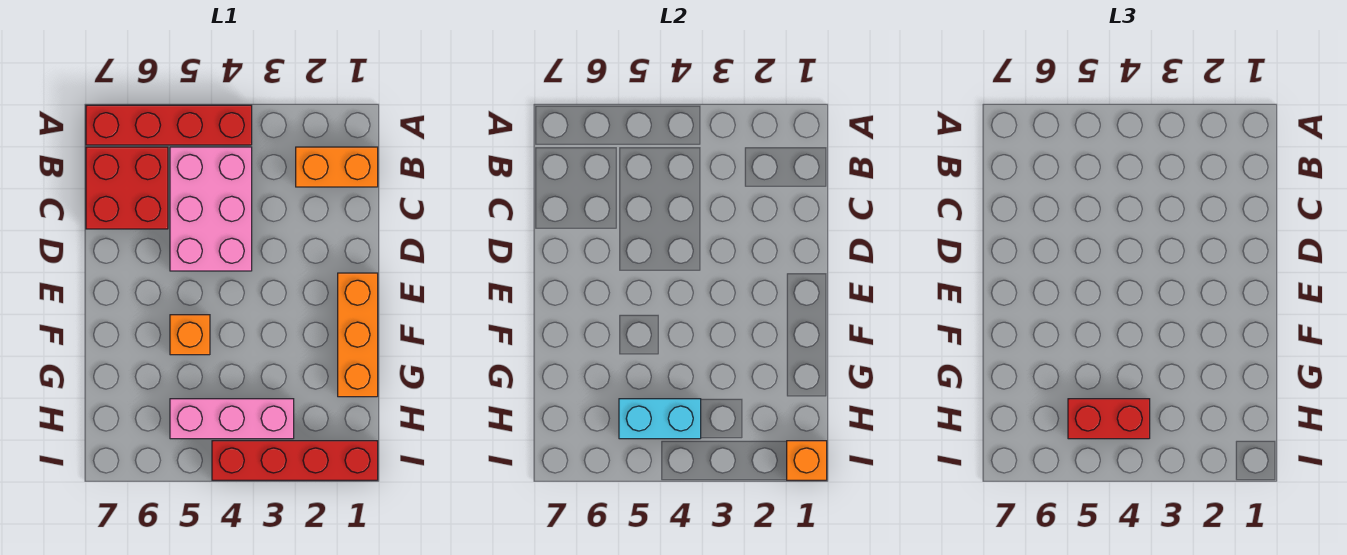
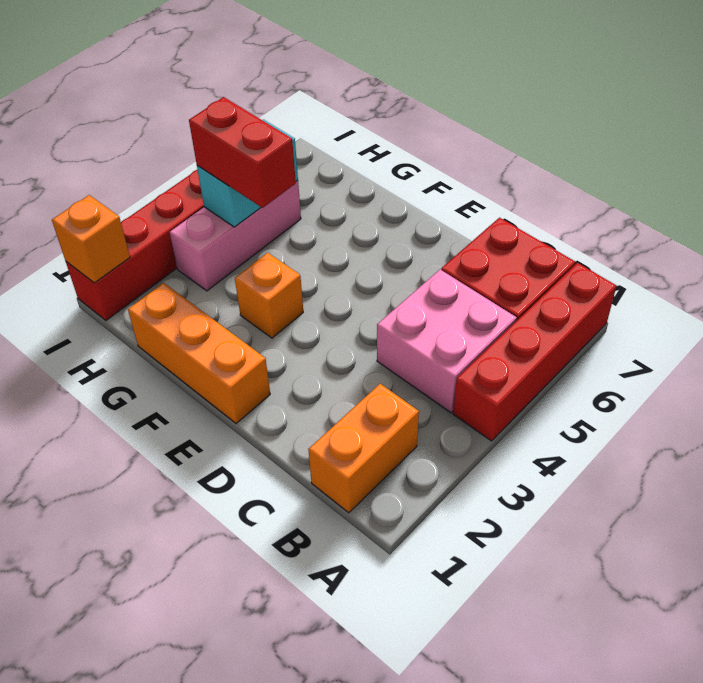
pink 2x3 brick [170,147,252,271] -> pink 2x2 brick [377,270,517,413]
orange 1x1 brick [170,315,210,355] -> orange 1x1 brick moved to [235,253,303,338]
red 1x2 brick [1068,399,1150,439] -> red 1x2 brick turned to [189,97,296,208]

